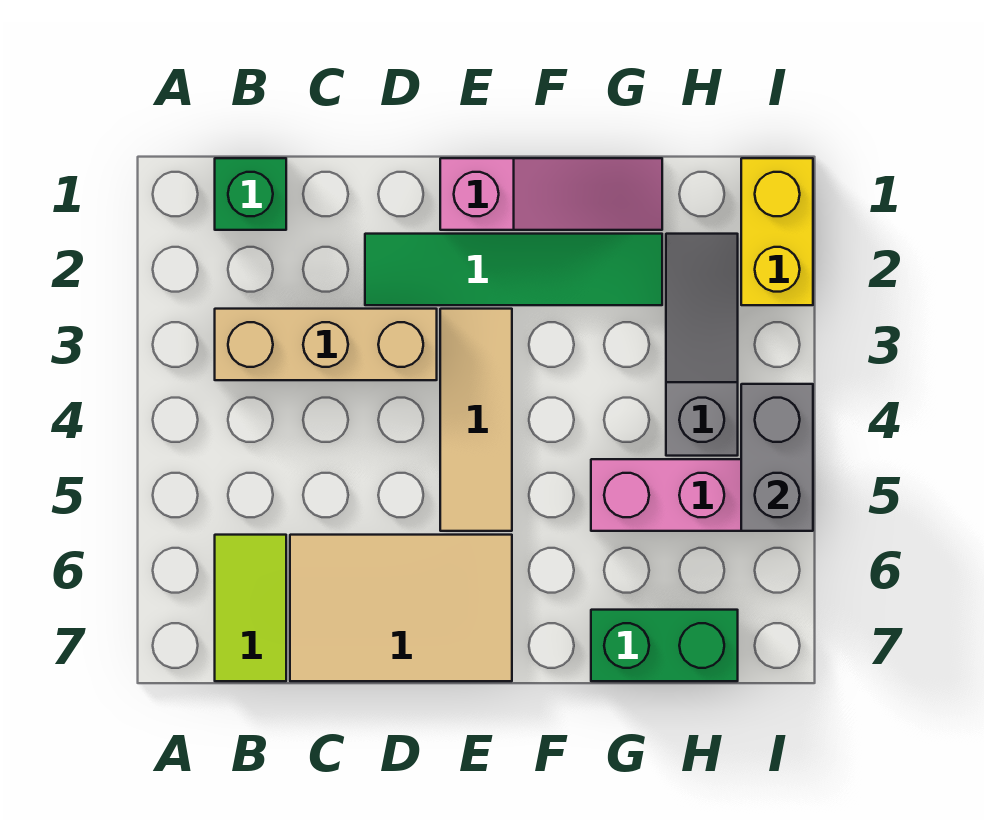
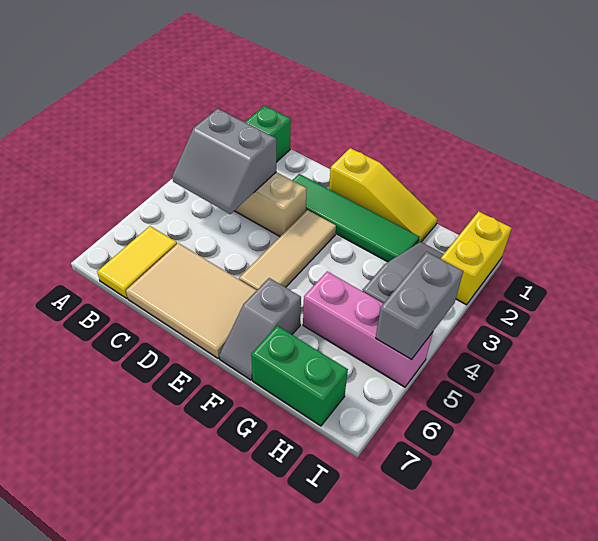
none -> grey 2x2 slope [172,109,276,214]
lime 1x2 tile [215,535,286,681] -> yellow 1x2 tile [97,226,177,298]
pink 1x3 slope [440,158,662,230] -> yellow 1x3 slope [329,148,437,242]
none -> grey 1x2 slope [219,278,301,380]

